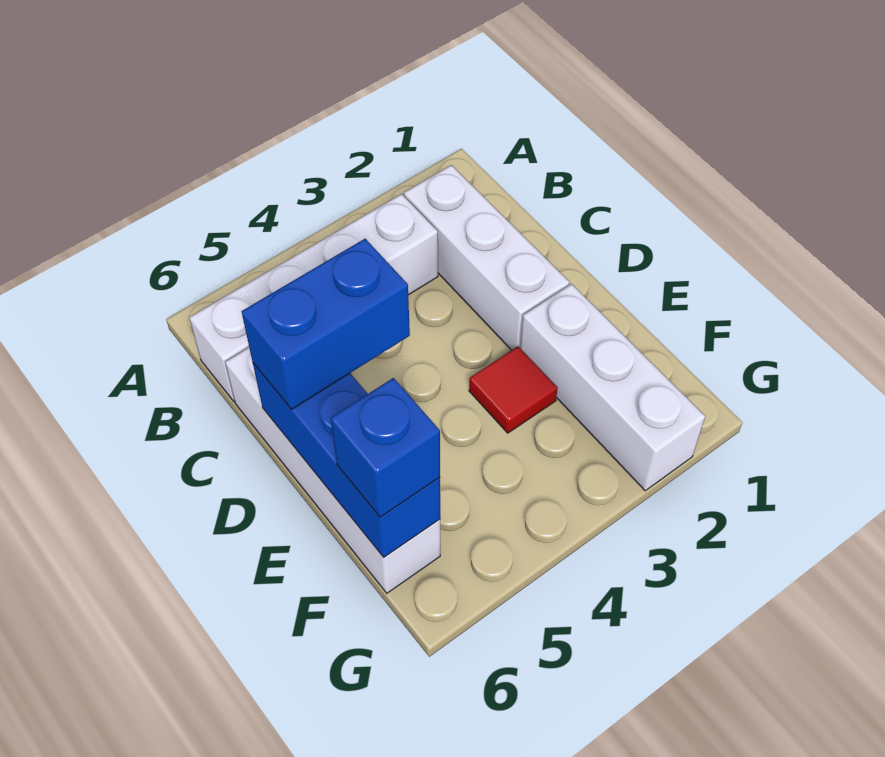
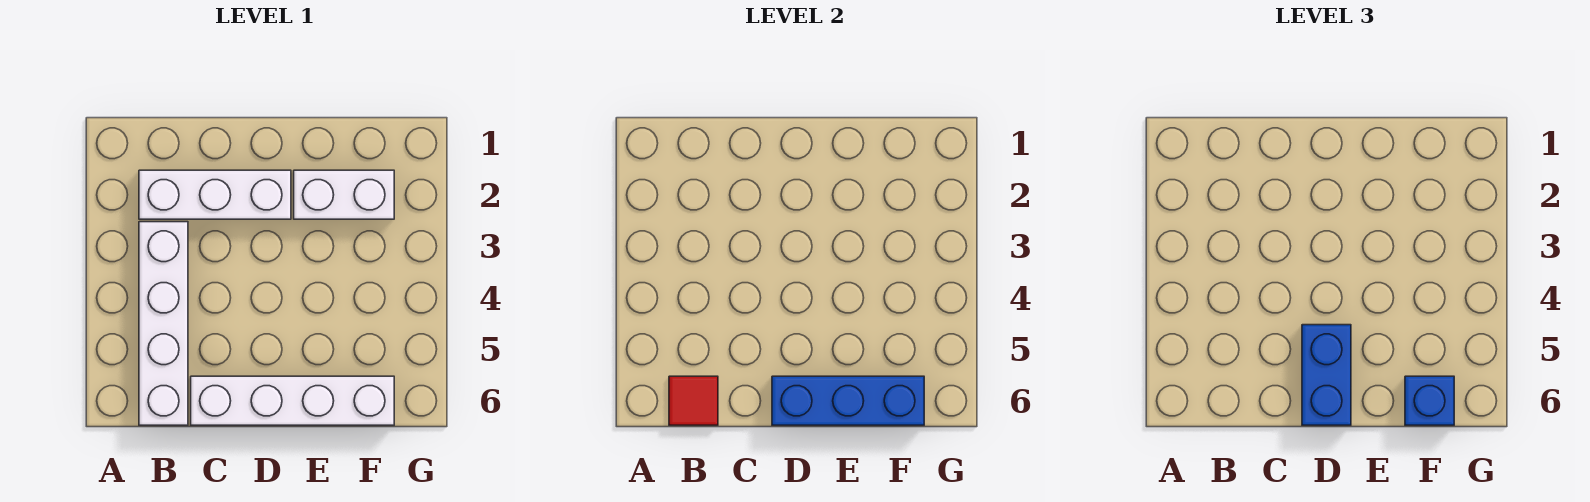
white 1x3 brick [520,284,705,491] -> white 1x2 brick [294,170,394,219]
red 1x1 tile [469,347,558,433] -> red 1x1 tile moved to [669,376,718,425]

